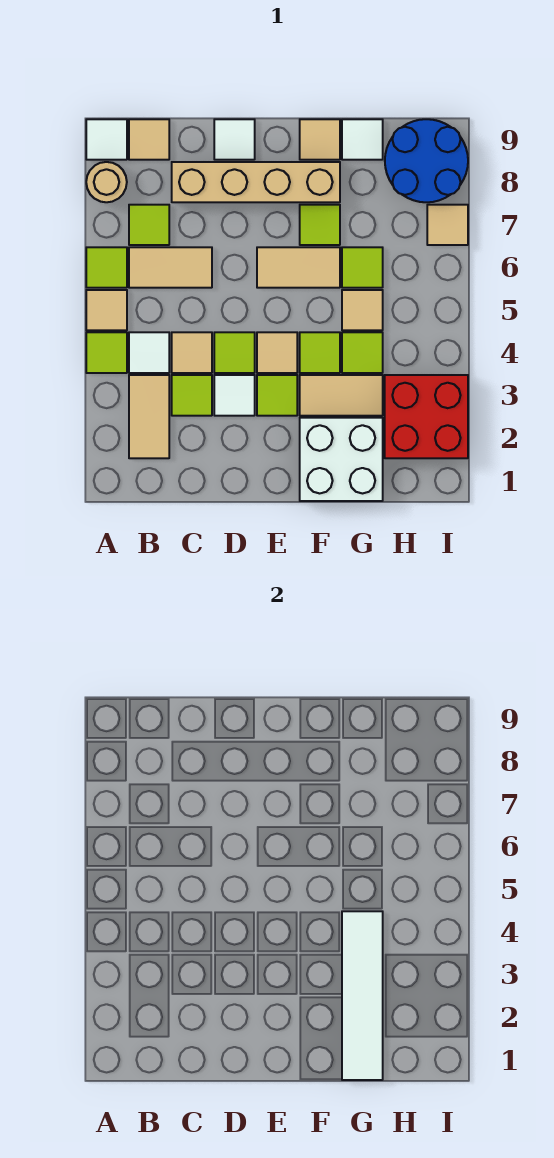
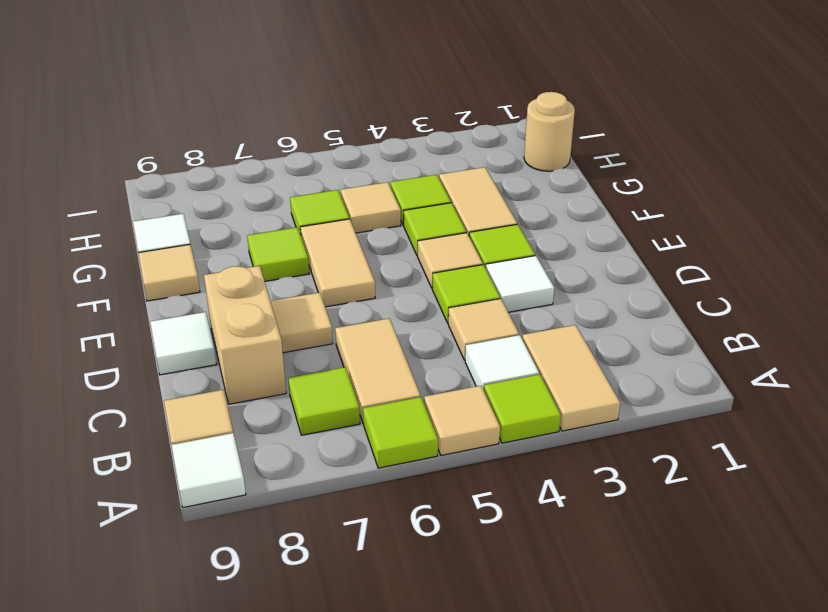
tan 1x1 round brick [86,162,127,202] -> tan 1x1 round brick moved to [524,92,575,171]
tan 1x2 tile [129,375,169,458] -> tan 1x2 tile turned to [522,325,620,431]
lime 1x1 tile [172,375,212,416] -> none
tan 1x4 brick [172,162,340,202] -> tan 1x2 brick [204,266,286,404]
white 2x2 brick [300,418,383,501] -> none
white 1x4 tile [342,911,383,1080] -> none
red 2x2 brick [385,375,468,458] -> none
blue 2x2 round brick [385,119,468,202] -> none
tan 1x1 tile [427,205,468,245] -> tan 1x1 tile moved to [270,293,333,353]

